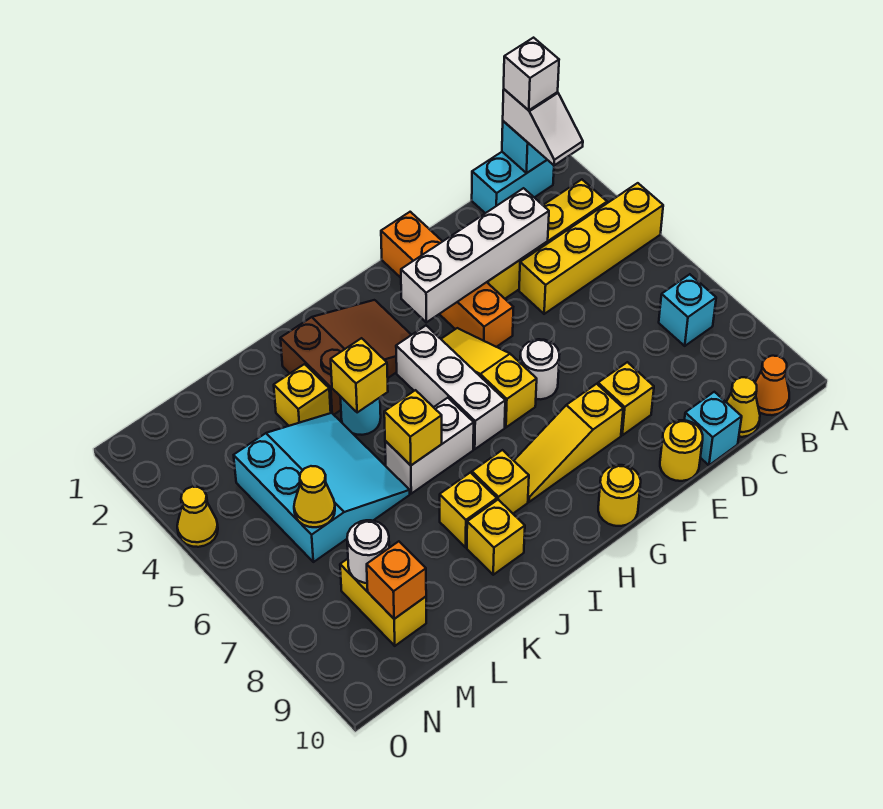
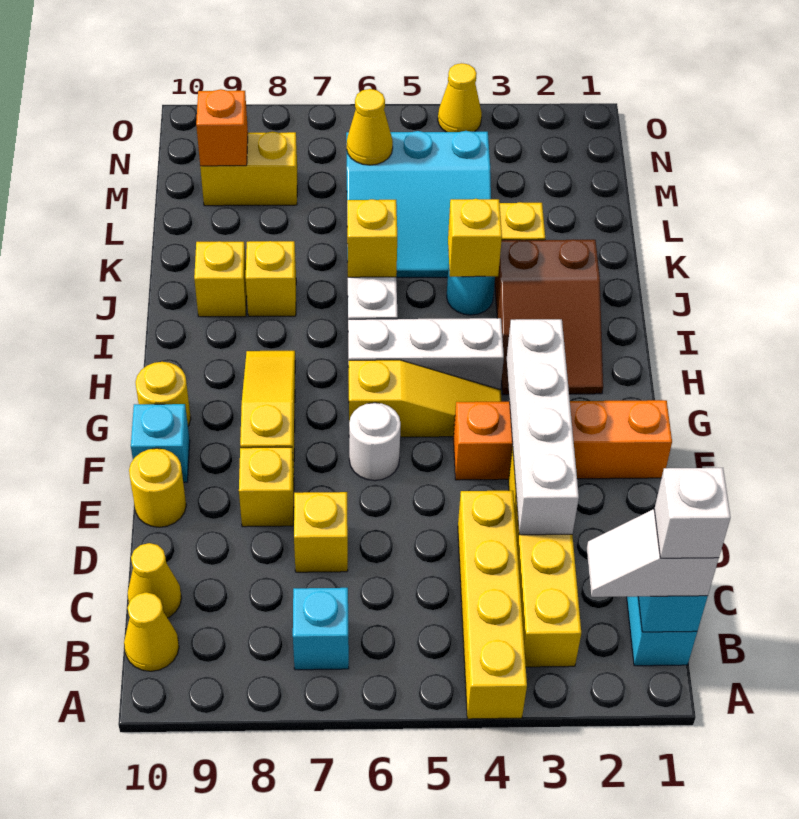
orange 1x1 cone [755,356,789,415] -> yellow 1x1 cone [124,592,179,671]
cyan 1x1 brick [684,392,742,465] -> cyan 1x1 brick moved to [131,404,190,482]
yellow 1x1 brick [472,450,529,513] -> yellow 1x1 brick moved to [294,492,348,572]
white 1x1 round brick [347,520,389,583] -> none

